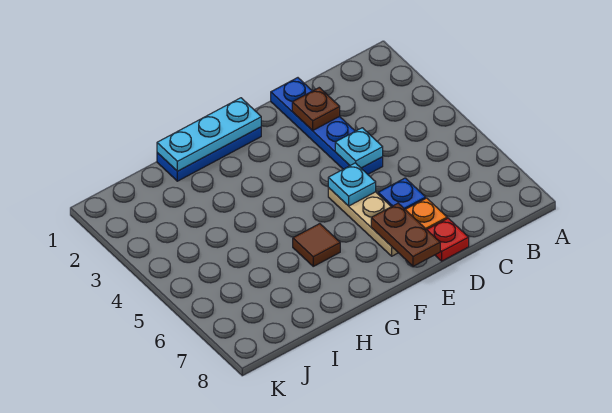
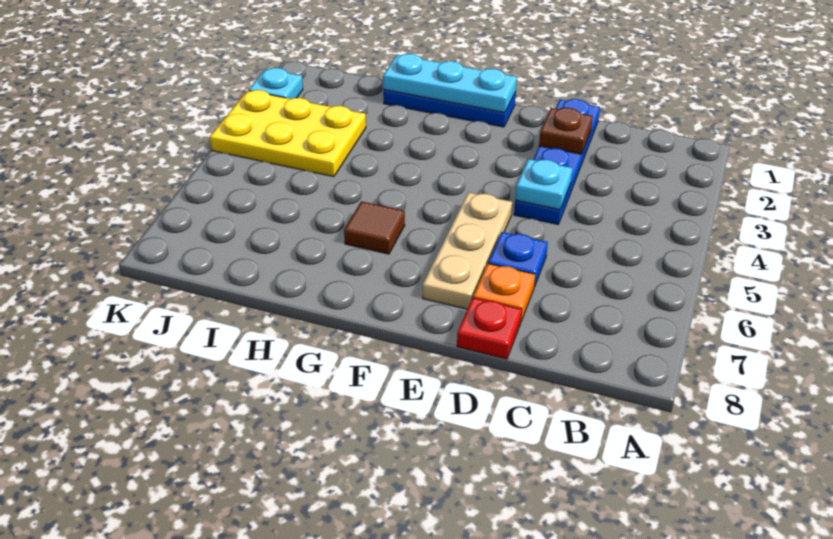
cyan 1x1 plate [328,163,376,206] -> cyan 1x1 plate moved to [249,68,303,99]
brown 1x2 plate [371,203,440,266] -> none
none -> yellow 2x3 plate [210,90,366,177]

